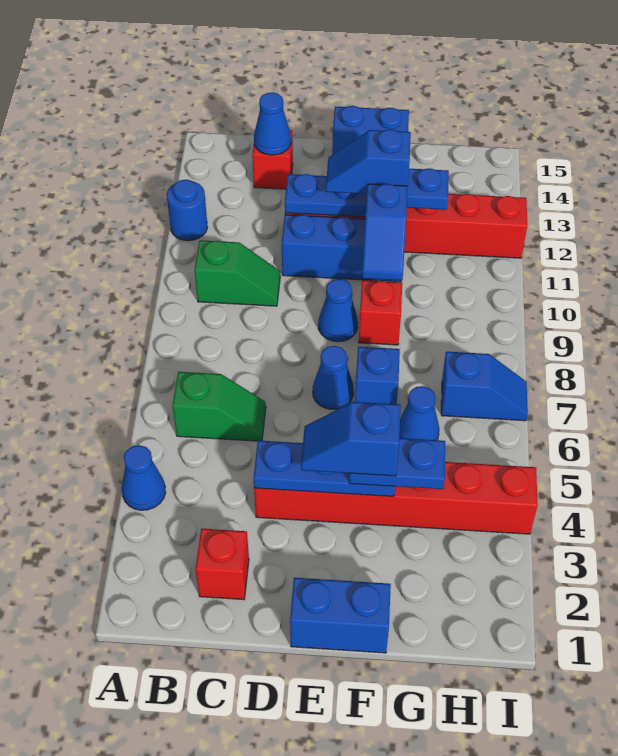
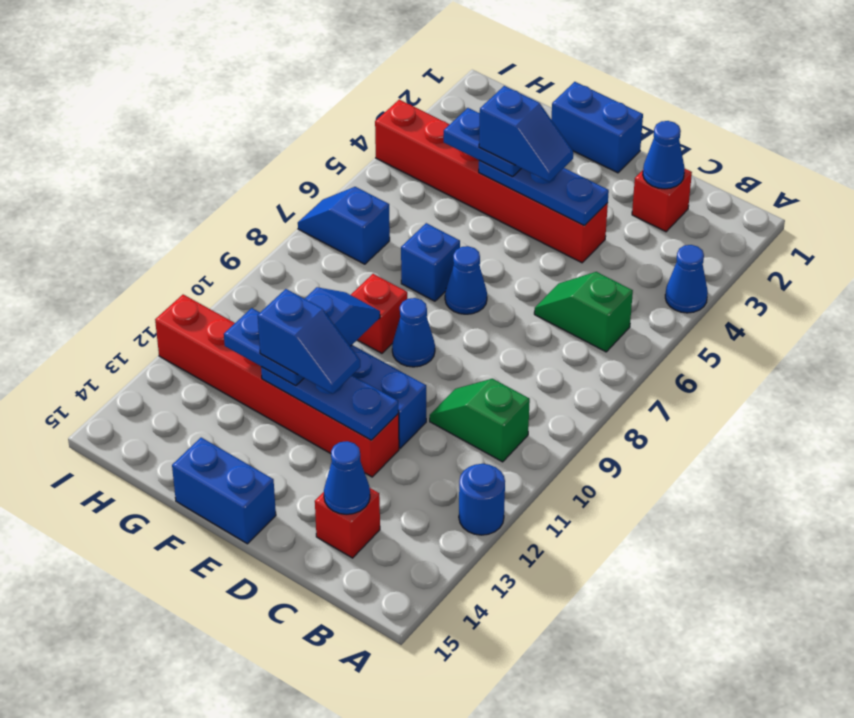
blue 1x1 cone [399,386,440,440] -> blue 1x1 cone moved to [643,121,685,189]

